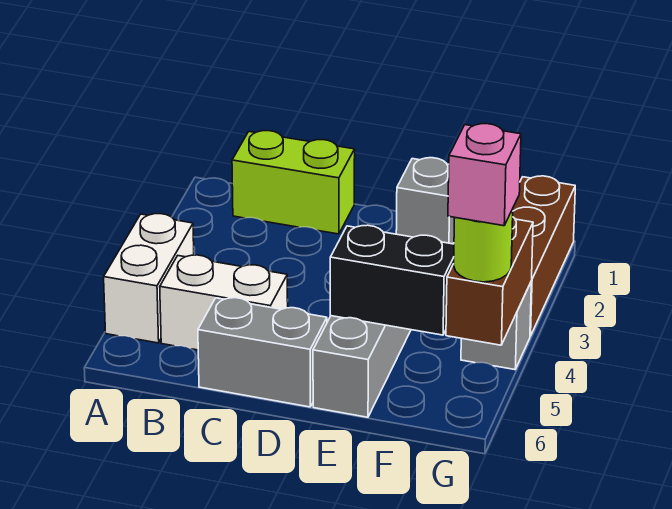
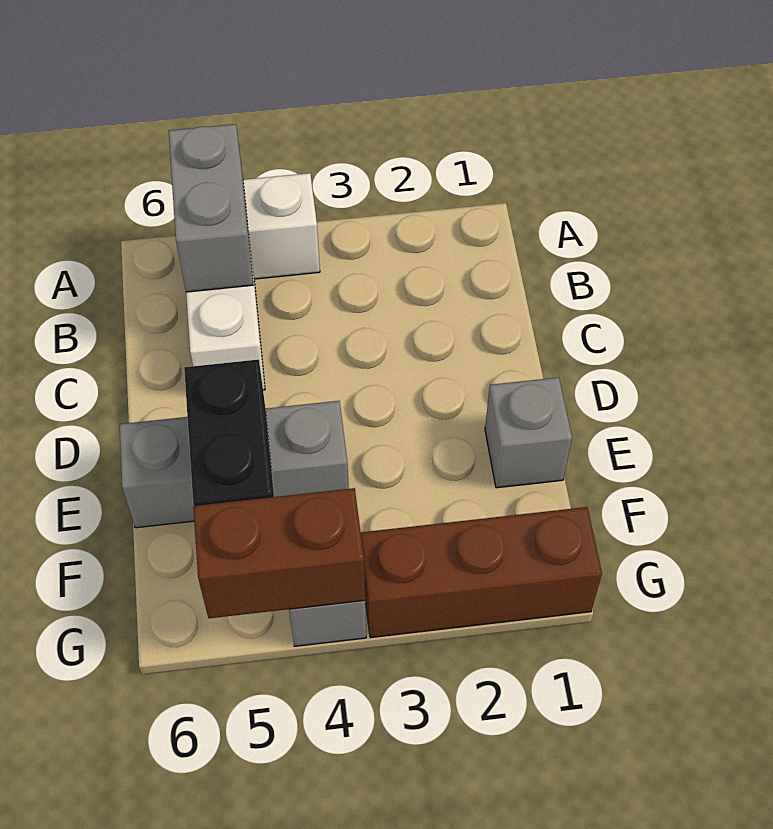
lime 1x2 brick [232,131,355,234] -> none
grey 1x2 brick [198,298,327,407] -> grey 1x2 brick moved to [169,124,253,292]
lime 1x1 round brick [454,209,513,282] -> none
pink 1x1 brick [448,124,521,226] -> none

